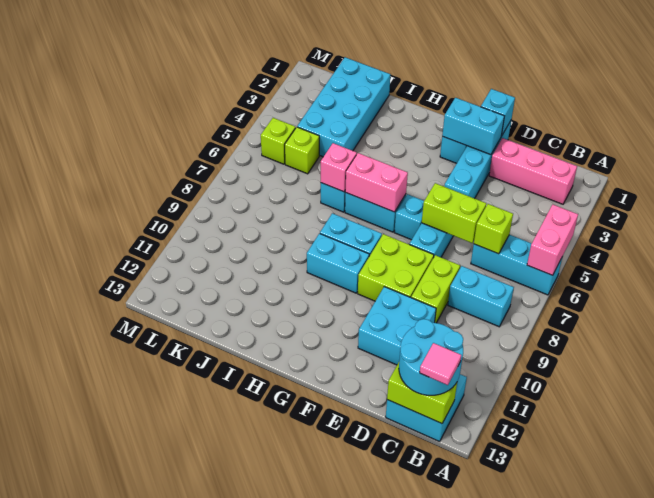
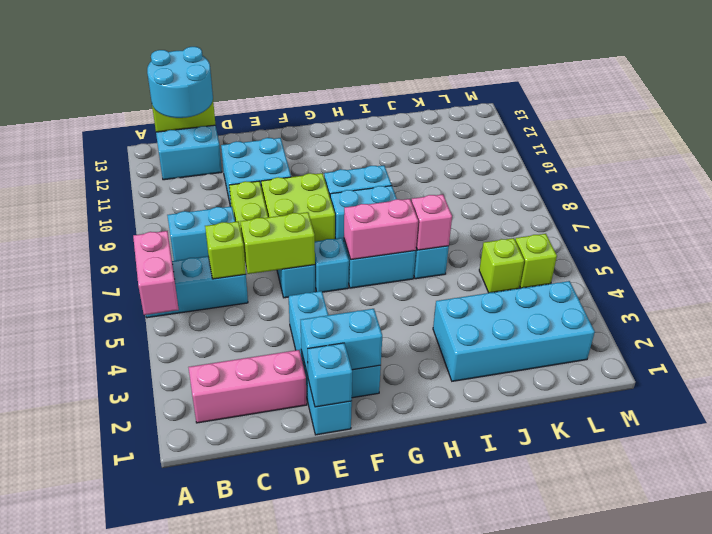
pink 1x1 tile [420,343,461,385] -> none
cyan 2x4 brick [297,57,390,157] -> cyan 2x4 brick turned to [433,281,595,381]

